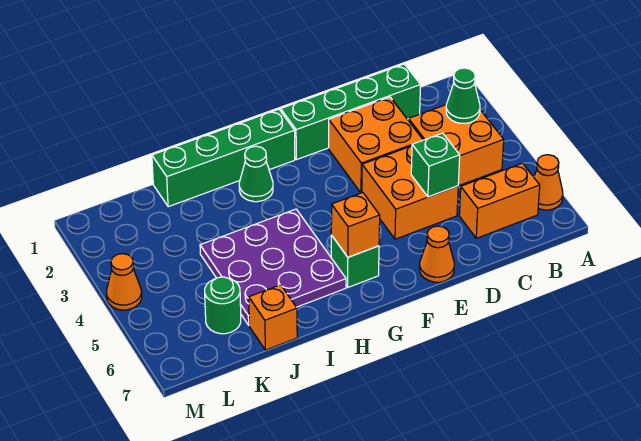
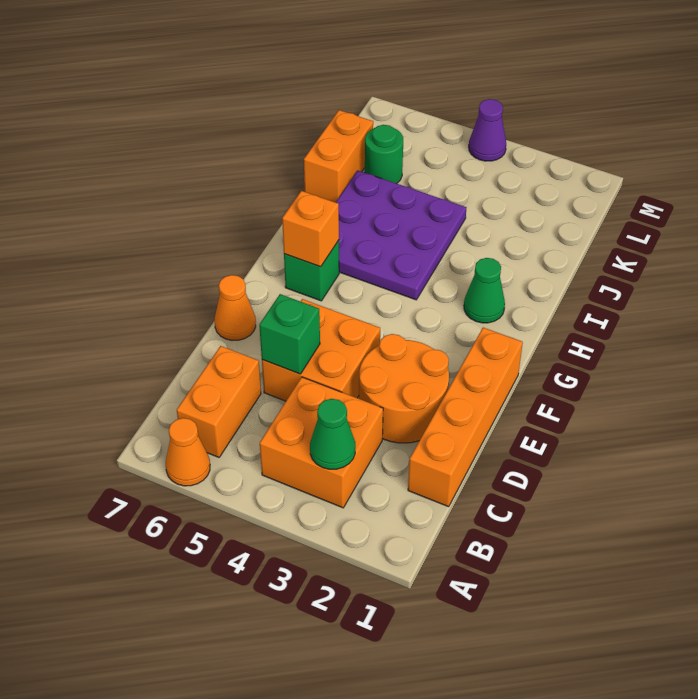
green 1x4 brick [281,64,420,160] -> orange 1x4 brick [408,328,523,507]
orange 2x2 brick [329,97,423,193] -> orange 2x2 round brick [359,334,449,443]
green 1x4 brick [152,109,295,207] -> none
orange 1x1 brick [249,285,297,350] -> orange 1x2 brick [304,110,373,203]
orange 1x1 cone [106,254,142,310] -> purple 1x1 cone [469,99,506,161]

